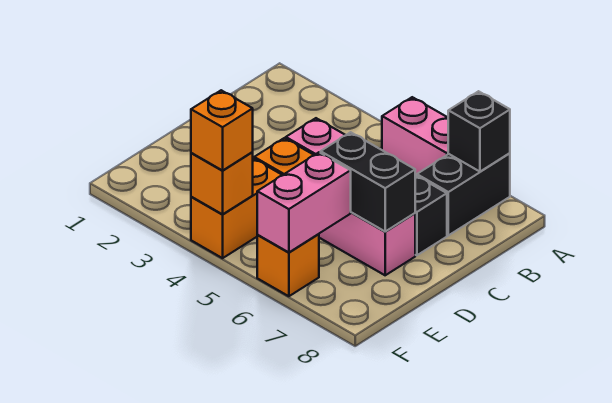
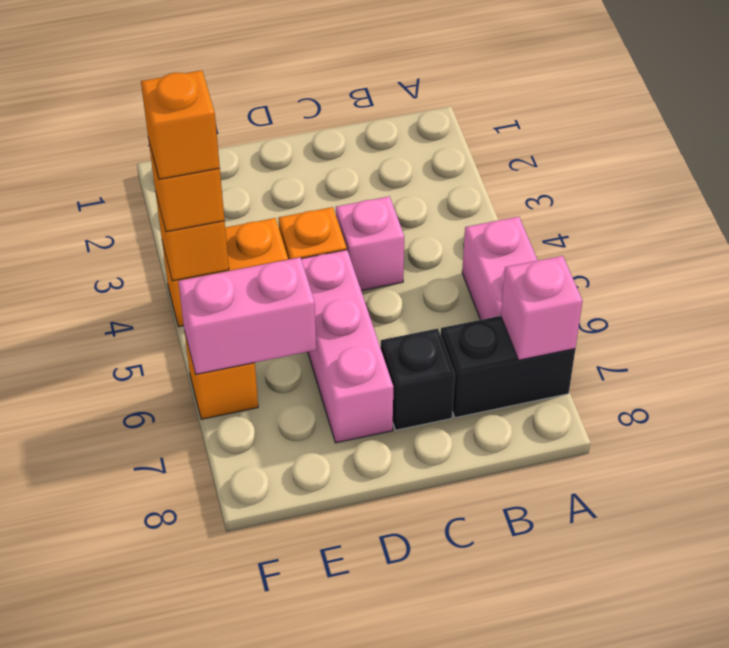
black 1x1 brick [448,91,510,172] -> pink 1x1 brick [501,256,583,360]
black 1x2 brick [321,132,415,232] -> none
none -> orange 1x1 brick [141,70,220,179]

